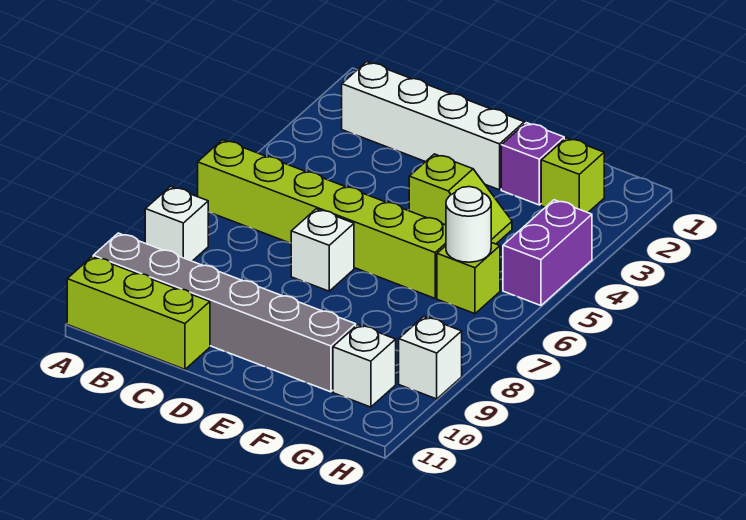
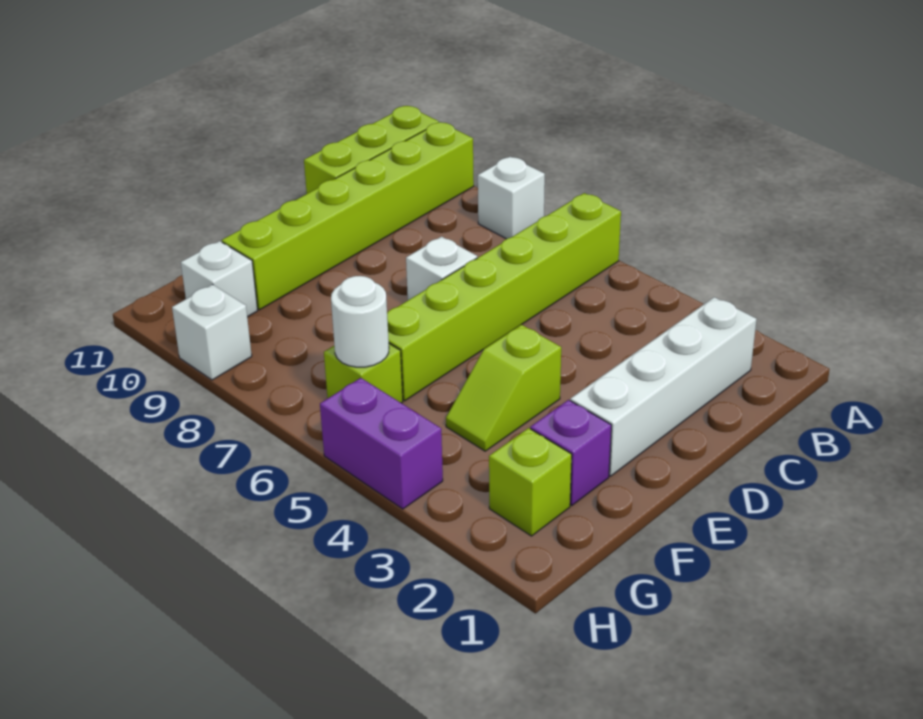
grey 1x6 brick [93,233,356,392] -> lime 1x6 brick [222,122,474,310]

